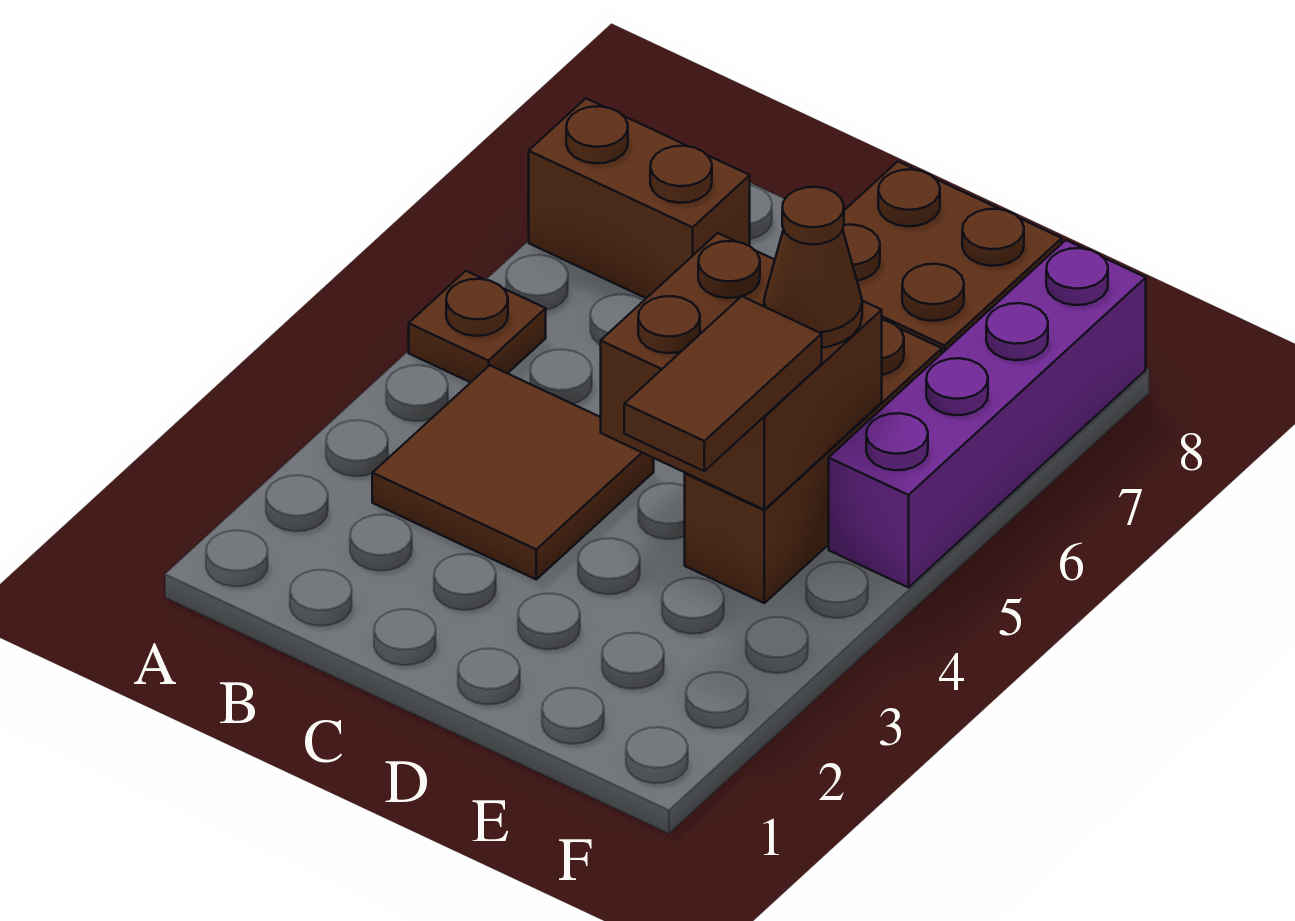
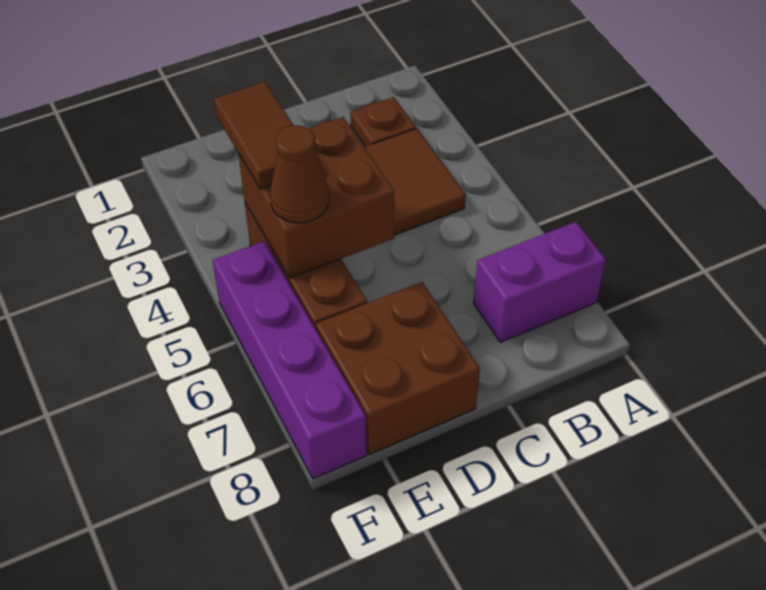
brown 1x1 plate [409,271,546,382] -> brown 1x1 plate moved to [350,97,416,147]
brown 1x2 brick [529,98,750,298] -> purple 1x2 brick [473,222,606,342]

